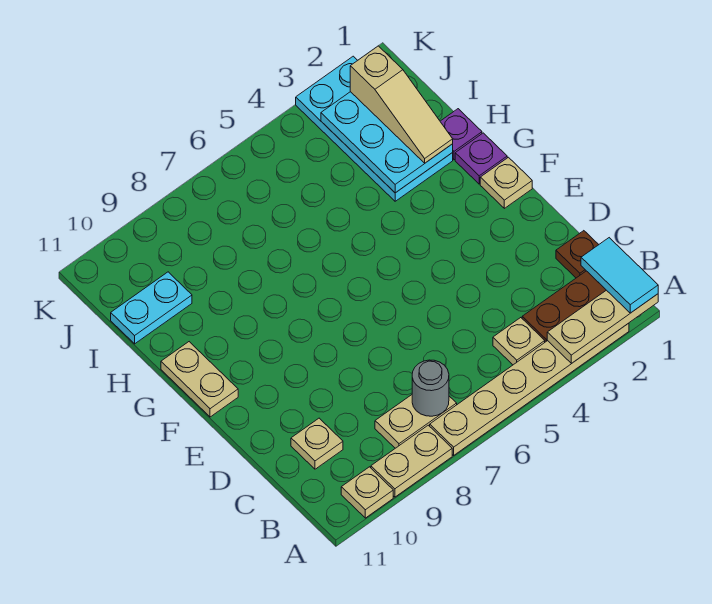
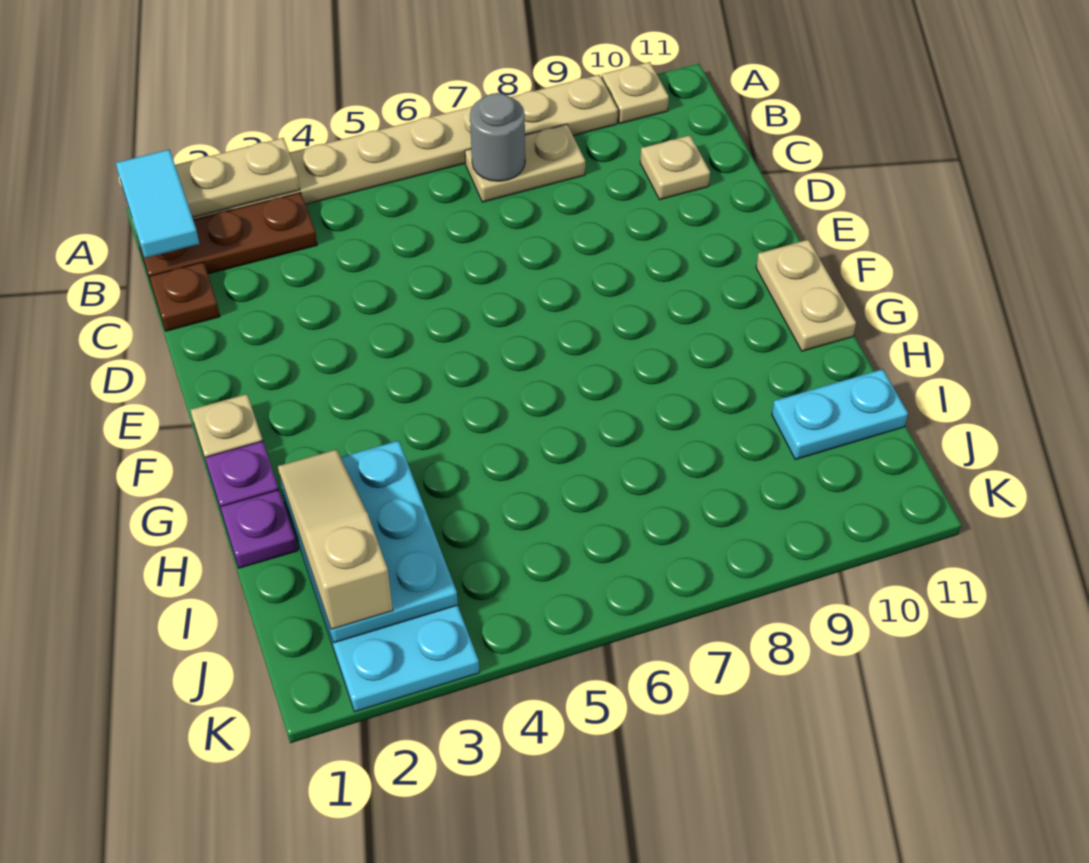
tan 1x1 plate [493,318,545,365] -> none

